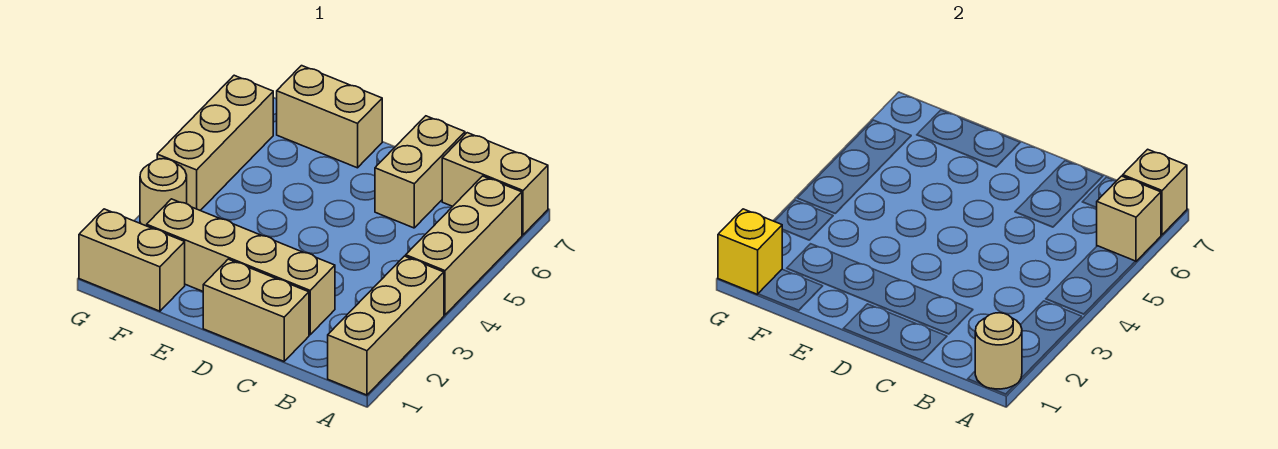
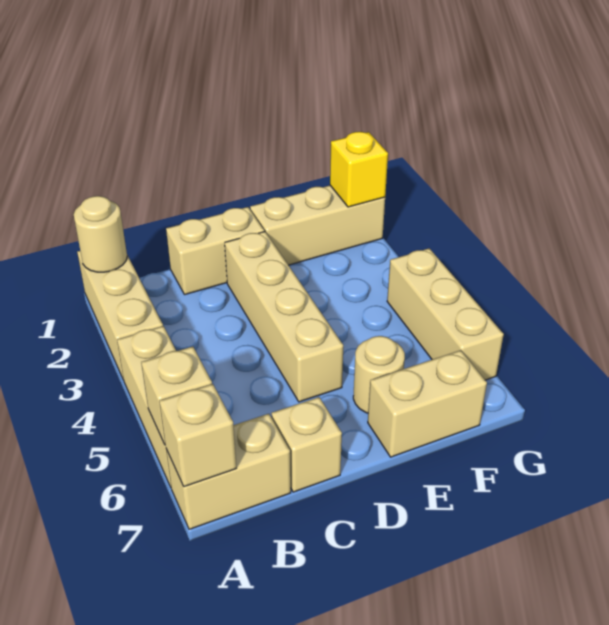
tan 1x4 brick [147,199,335,335] -> tan 1x4 brick turned to [225,231,343,402]
tan 1x2 brick [375,116,465,228] -> tan 1x1 brick [271,397,342,492]
tan 1x2 brick [79,209,185,311] -> tan 1x3 brick [250,186,385,265]
tan 1x1 round brick [140,159,187,226] -> tan 1x1 round brick moved to [353,336,405,413]

